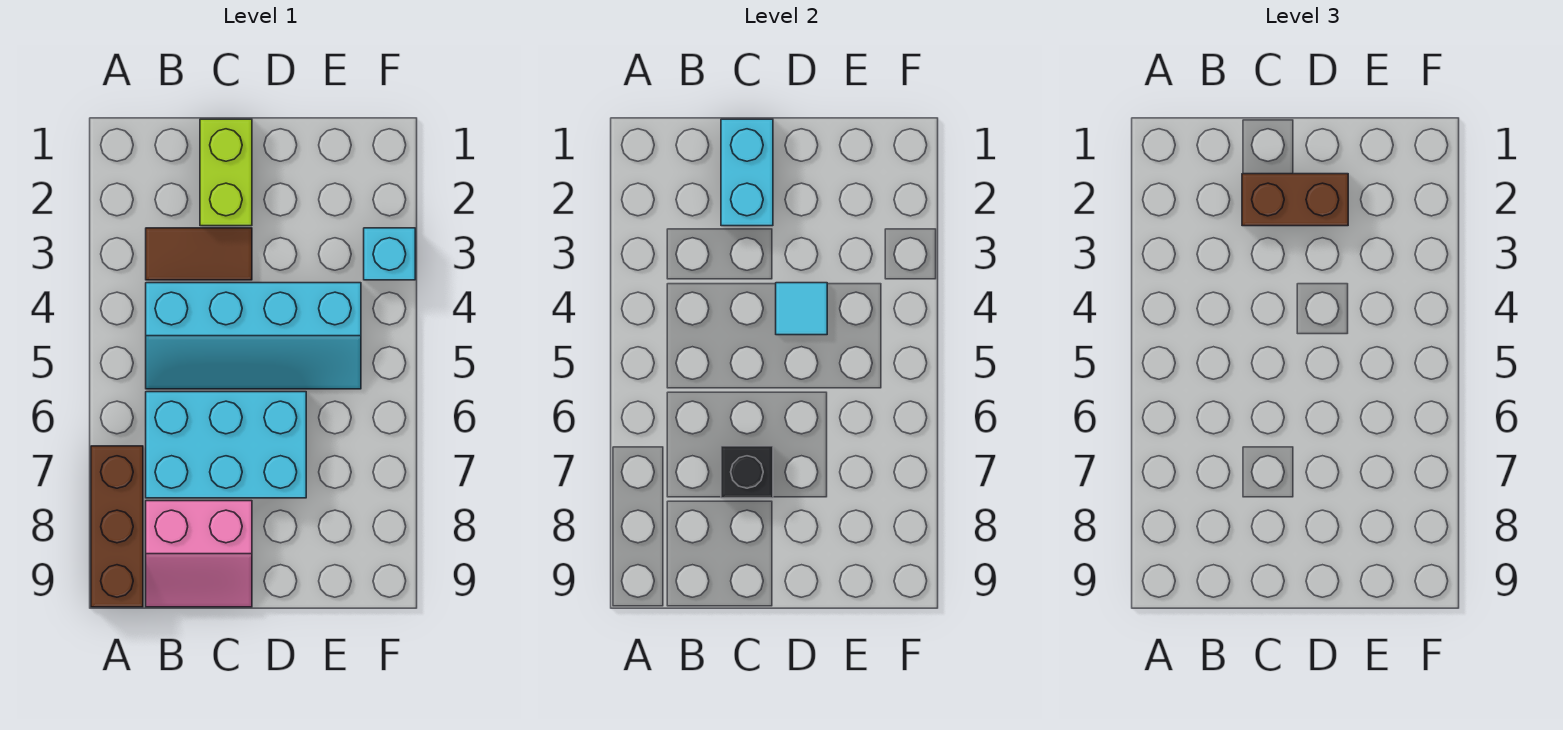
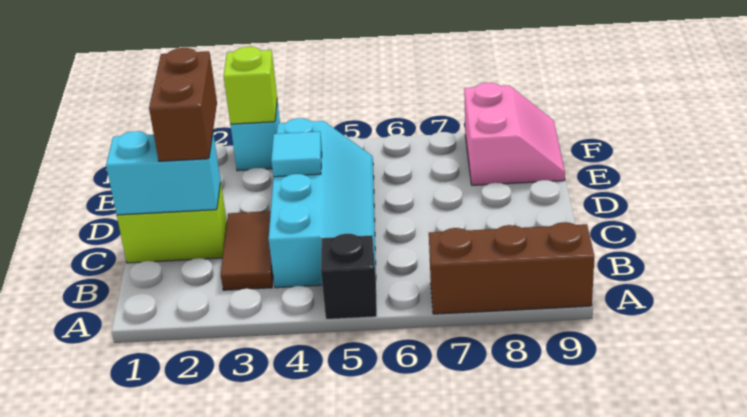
cyan 2x3 brick [146,392,306,498] -> none
pink 2x2 slope [146,501,252,607] -> pink 2x2 slope moved to [464,83,565,185]
black 1x1 brick [721,446,773,498] -> black 1x1 brick moved to [321,234,377,320]
none -> lime 1x1 brick [224,47,277,124]

